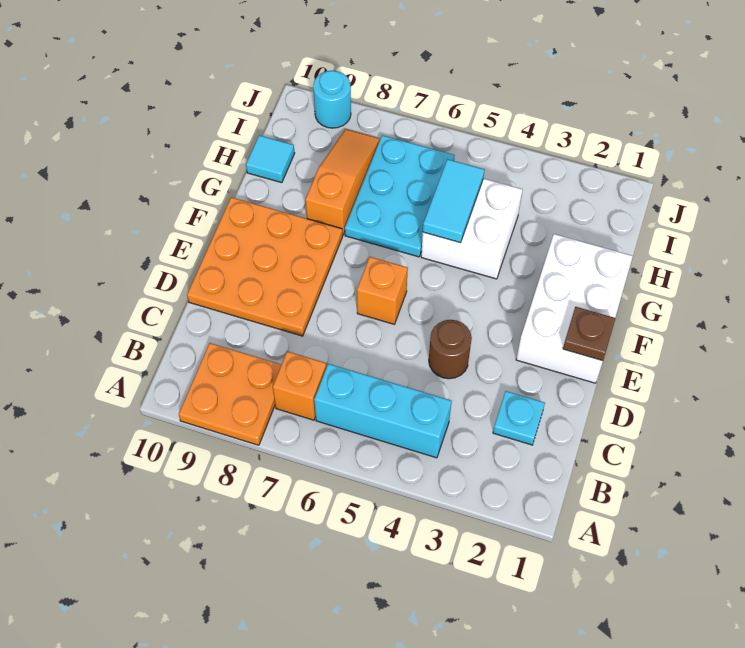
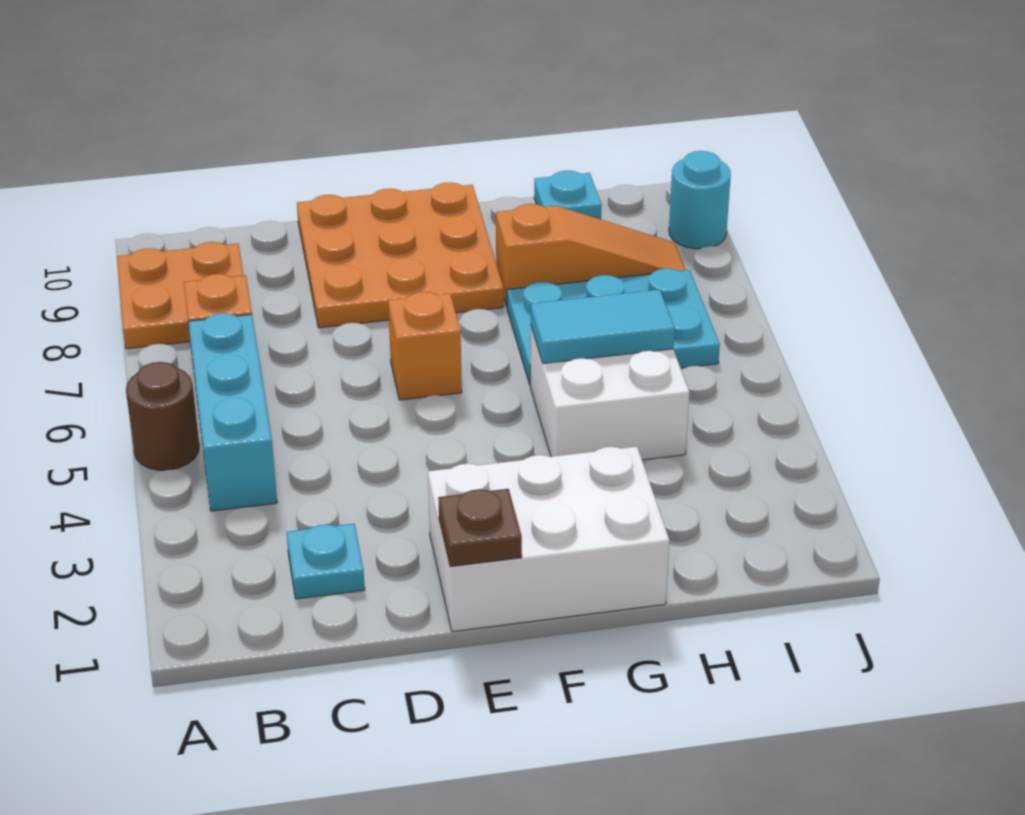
brown 1x1 round brick [429,320,472,379] -> brown 1x1 round brick moved to [126,362,199,470]
cyan 1x1 tile [246,135,295,183] -> cyan 1x1 plate [534,171,602,219]

